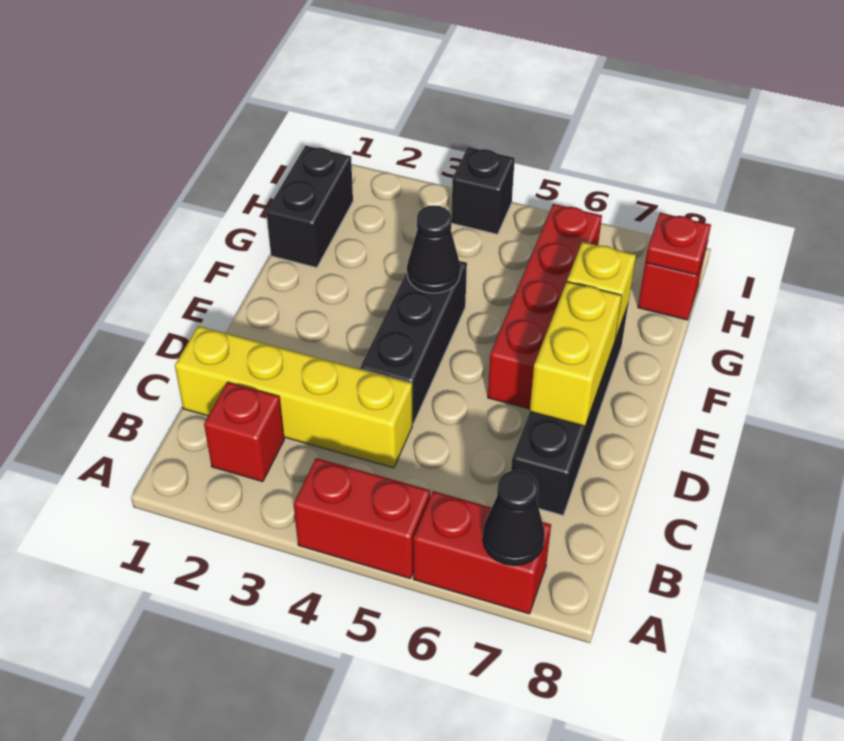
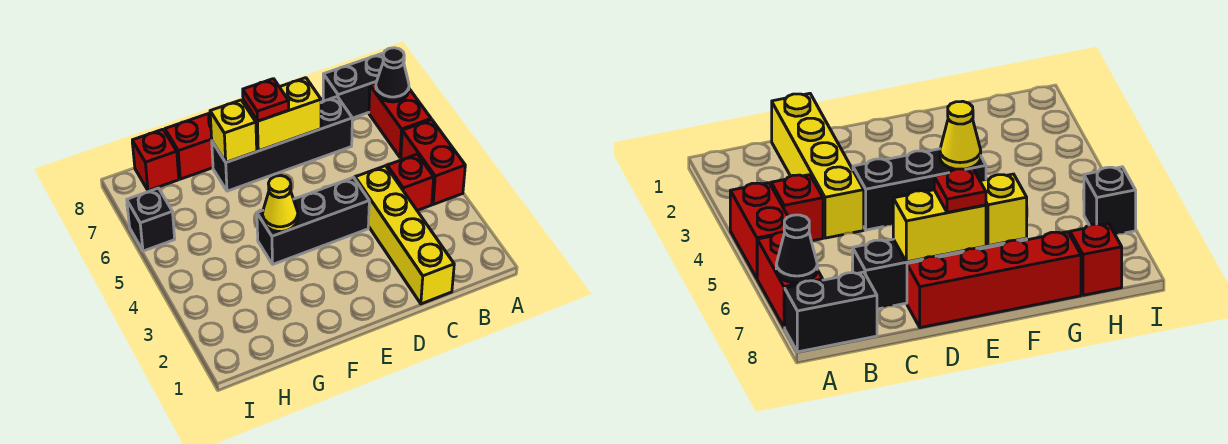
red 1x1 brick [204,382,284,482] -> red 1x1 brick moved to [387,154,434,211]
red 1x4 brick [488,204,602,409] -> red 1x4 brick moved to [165,113,213,179]
black 1x1 cone [407,205,460,293] -> yellow 1x1 cone [263,176,298,232]
black 1x2 brick [266,146,353,268] -> black 1x2 brick moved to [323,53,384,118]
red 1x1 plate [645,213,711,275] -> red 1x1 plate moved to [243,79,289,121]
black 1x1 brick [451,147,515,234] -> black 1x1 brick moved to [127,188,175,251]

